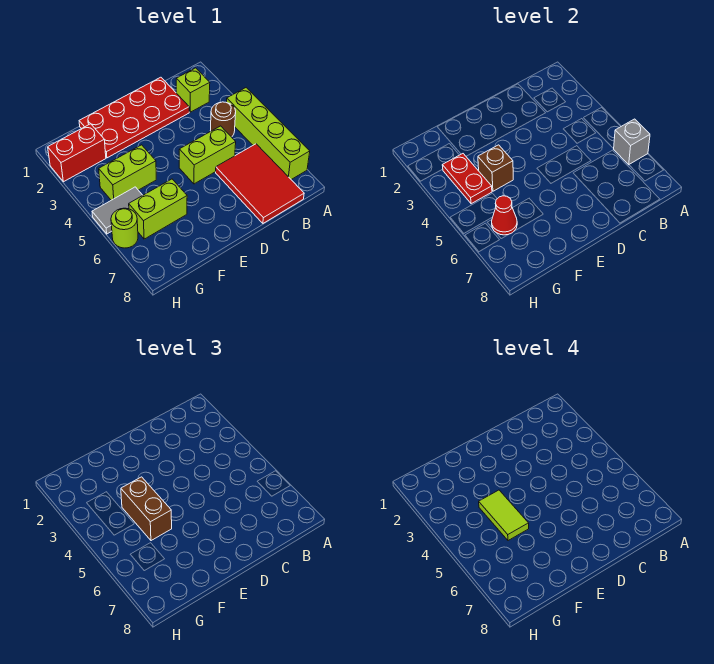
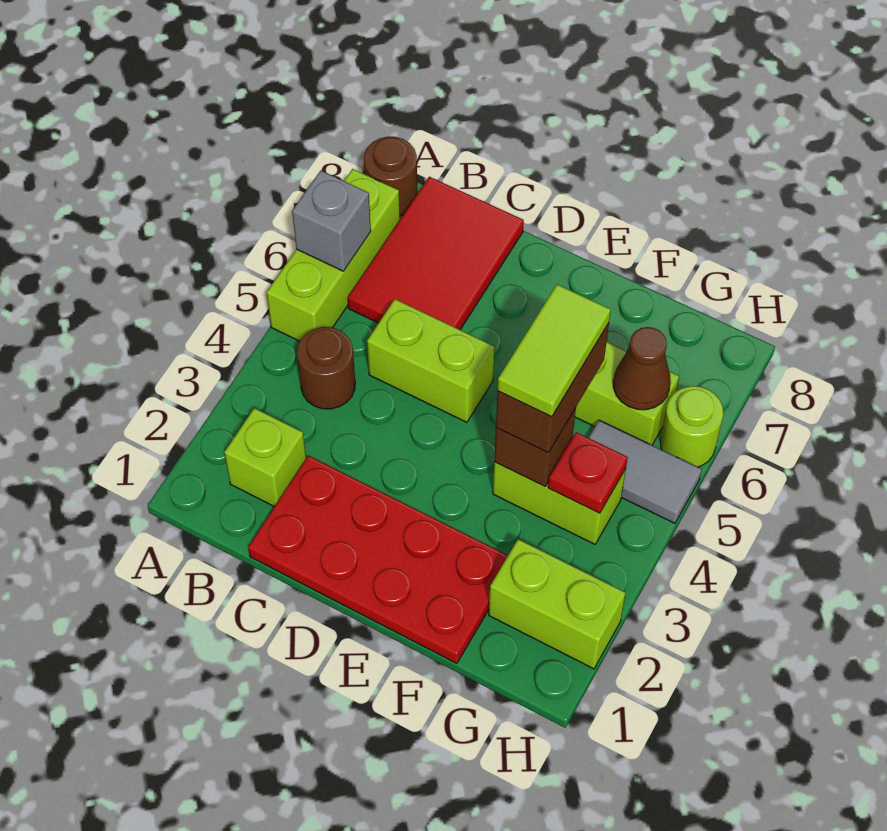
lime 1x4 brick [227,88,310,180] -> lime 1x3 brick [267,169,400,341]
none -> brown 1x1 round brick [364,137,417,216]
red 1x2 brick [48,124,106,182] -> lime 1x2 brick [489,539,626,669]
red 1x2 plate [442,154,492,204] -> red 1x1 plate [548,432,628,513]
red 1x1 cone [492,196,517,235] -> brown 1x1 cone [613,327,671,410]

